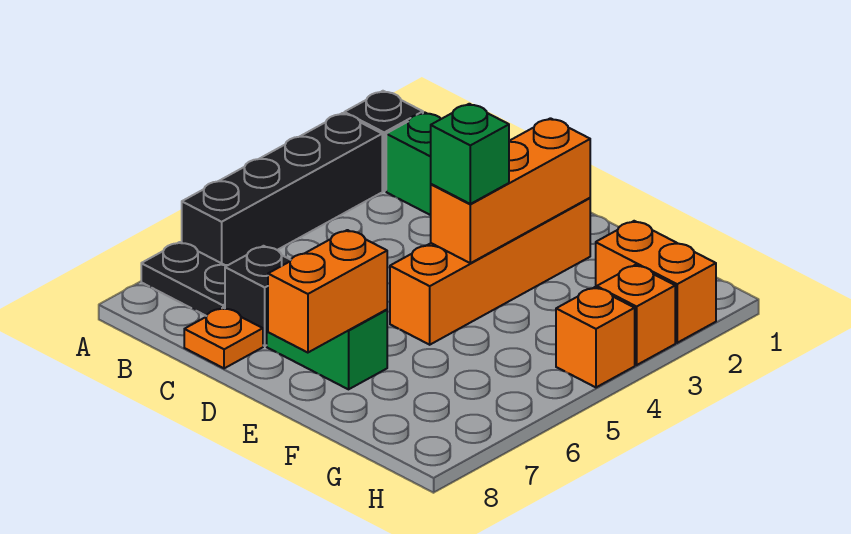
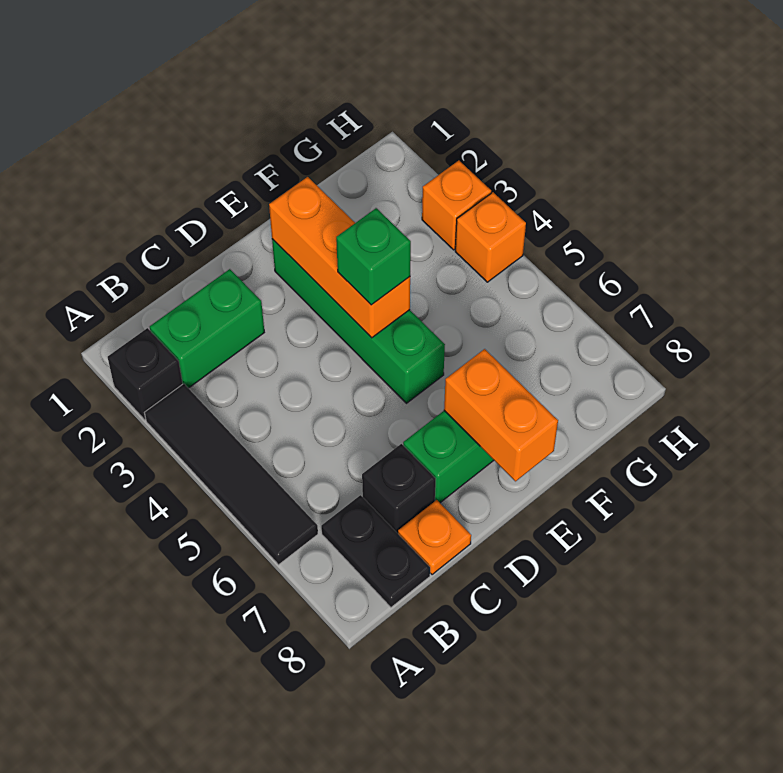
black 1x4 brick [182,113,382,265] -> black 1x4 tile [145,384,318,565]
black 1x2 plate [141,242,227,316] -> black 1x2 plate turned to [321,495,430,607]
orange 1x4 brick [390,198,590,345] -> green 1x4 brick [272,239,445,403]
orange 1x2 brick [596,221,716,343] -> none

